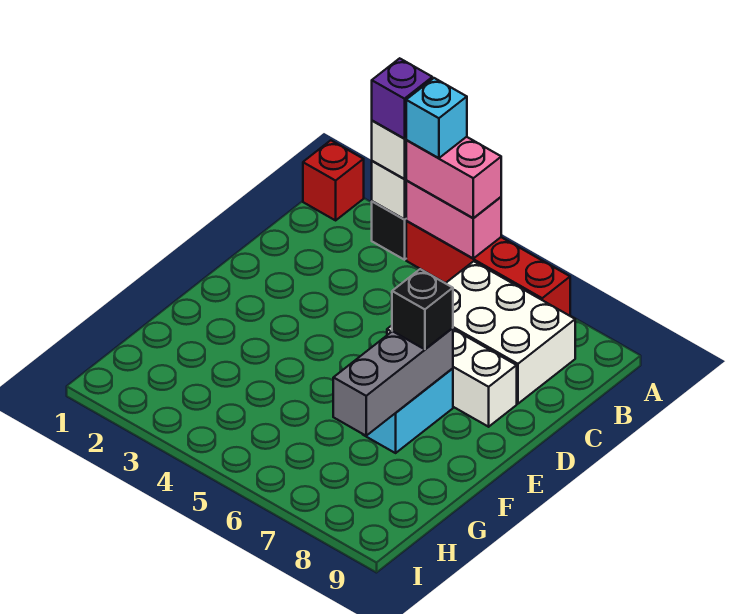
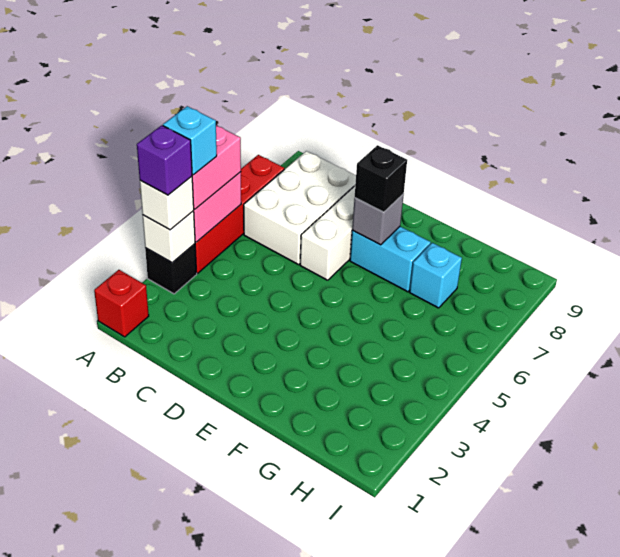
grey 1x3 brick [333,328,453,436] -> grey 1x1 brick [352,194,404,245]
none -> cyan 1x1 brick [410,243,462,308]

